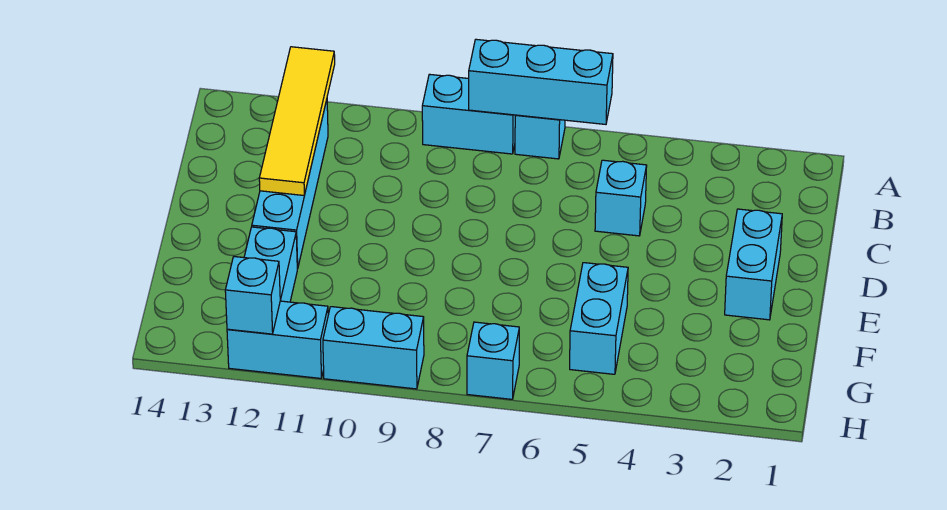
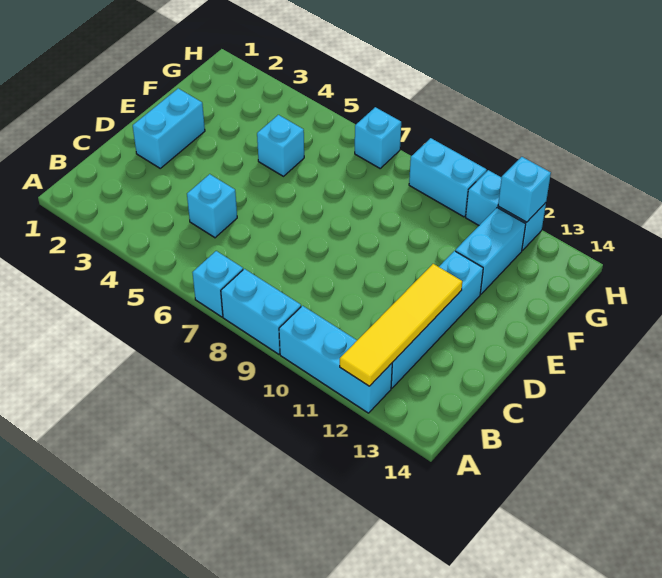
cyan 1x3 brick [469,39,613,124] -> cyan 1x3 brick moved to [279,306,392,413]
cyan 1x2 brick [570,263,628,374] -> cyan 1x1 brick [257,115,304,176]

